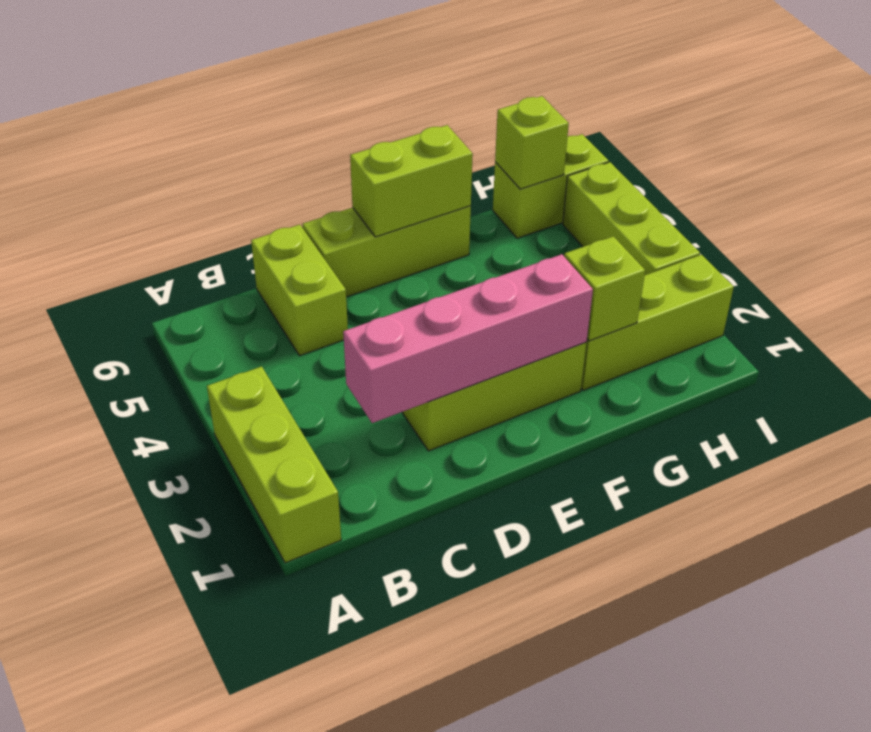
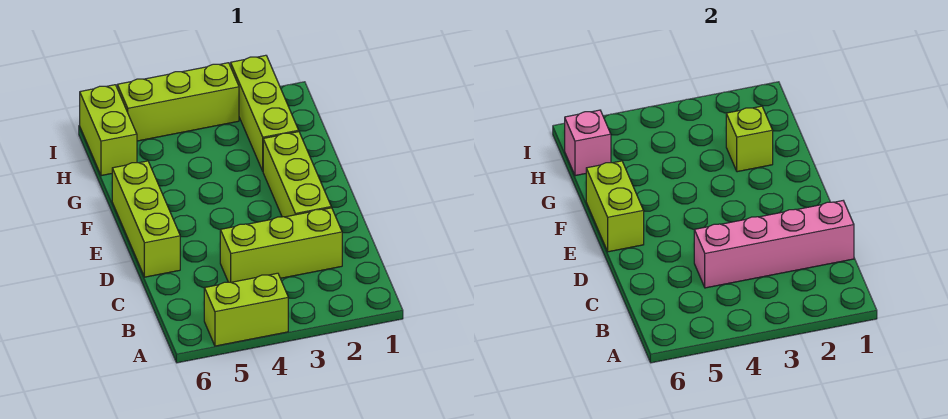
lime 1x3 brick [207,366,341,563] -> lime 1x3 brick moved to [220,208,342,282]
pink 1x4 brick [343,254,593,423] -> pink 1x4 brick turned to [694,201,854,288]
lime 1x2 brick [251,225,348,356] -> lime 1x2 brick moved to [204,273,288,346]
lime 1x1 brick [495,96,569,189] -> pink 1x1 brick [565,110,611,176]

